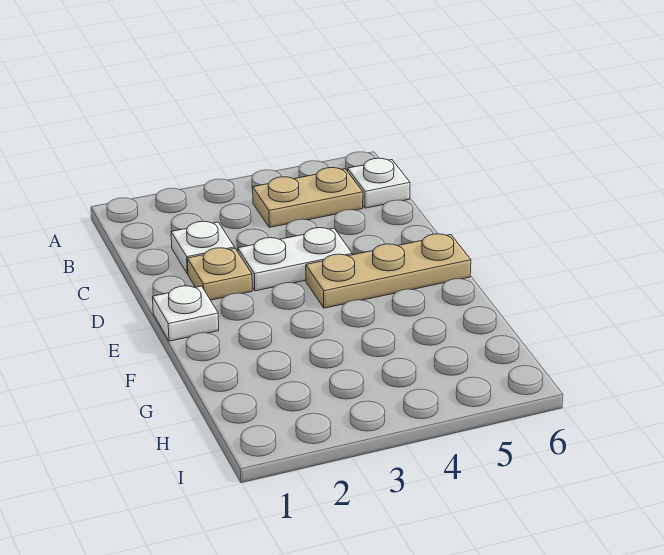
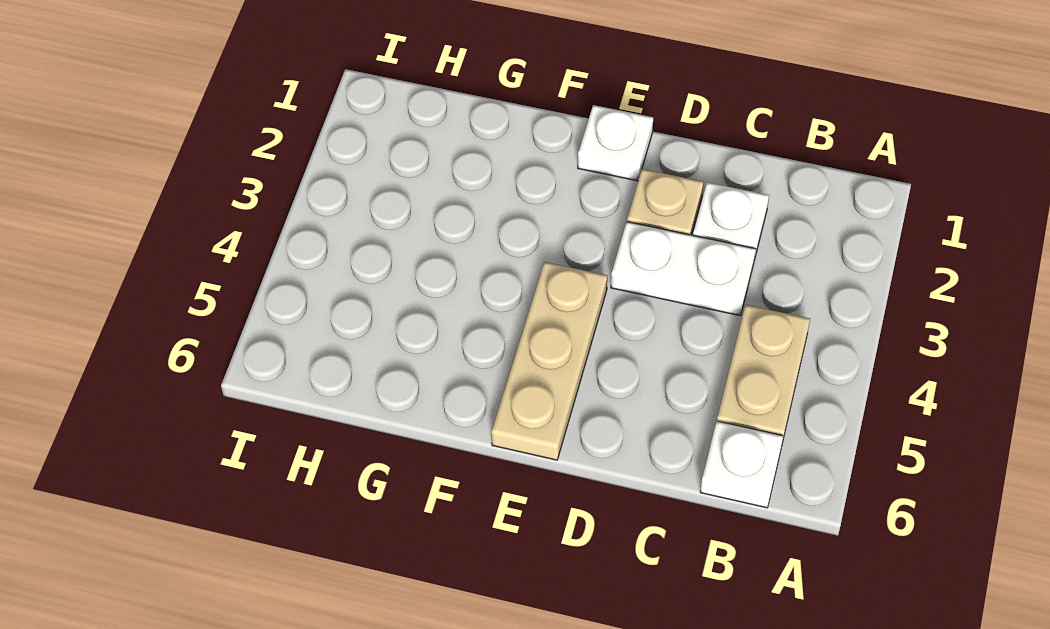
white 1x2 plate [238,228,352,291] -> white 1x2 plate turned to [611,222,756,316]

